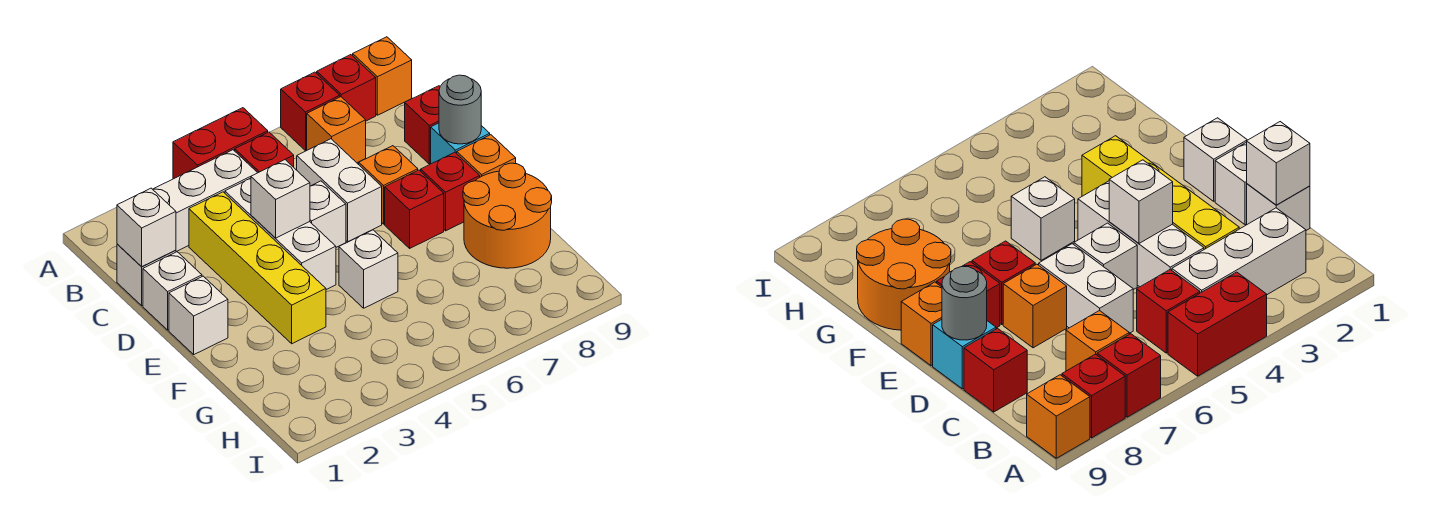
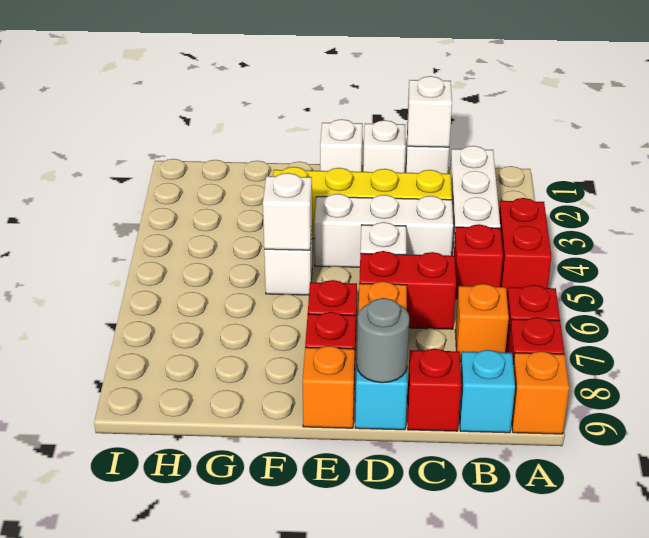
none -> cyan 1x1 brick [459,350,515,433]
white 1x2 brick [297,139,382,242] -> red 1x2 brick [359,251,456,329]
white 1x1 brick [251,160,310,238] -> white 1x1 brick moved to [263,173,312,250]
orange 2x2 round brick [463,163,552,268] -> none

